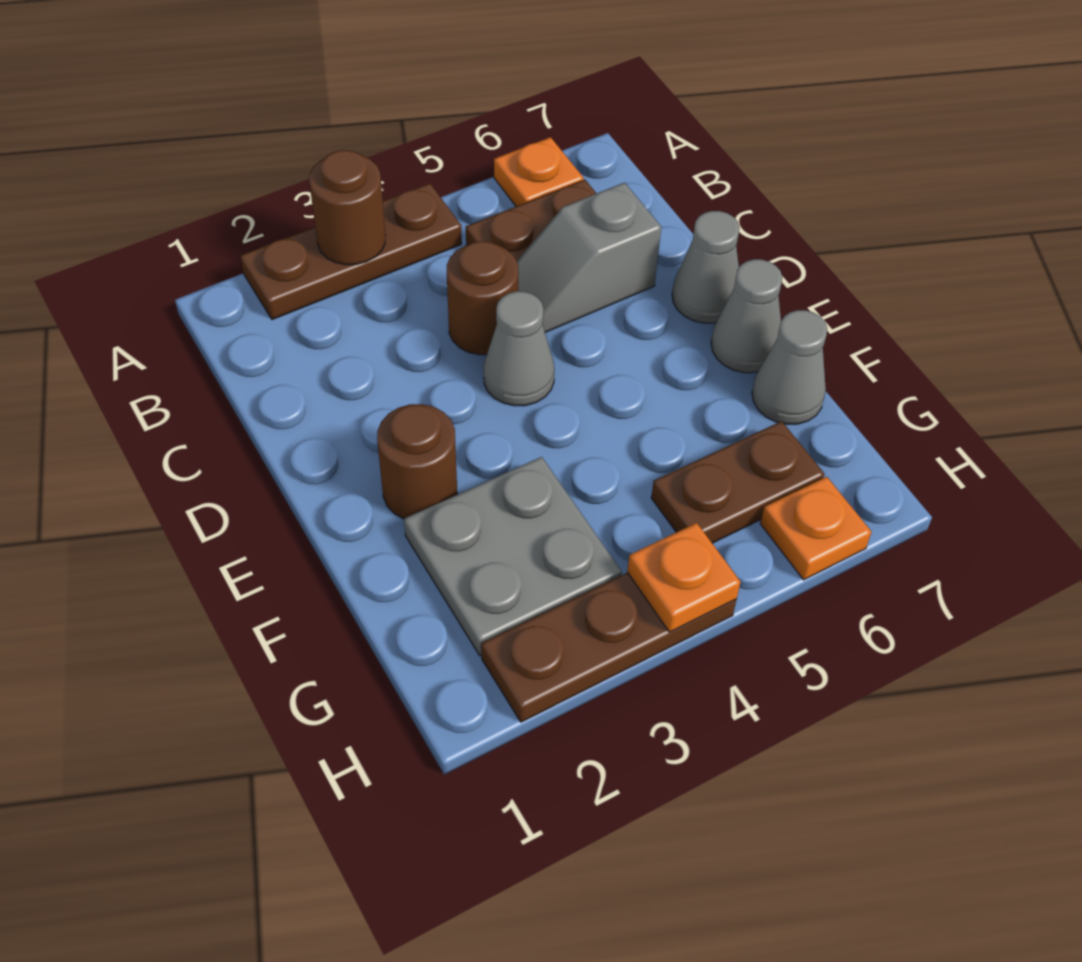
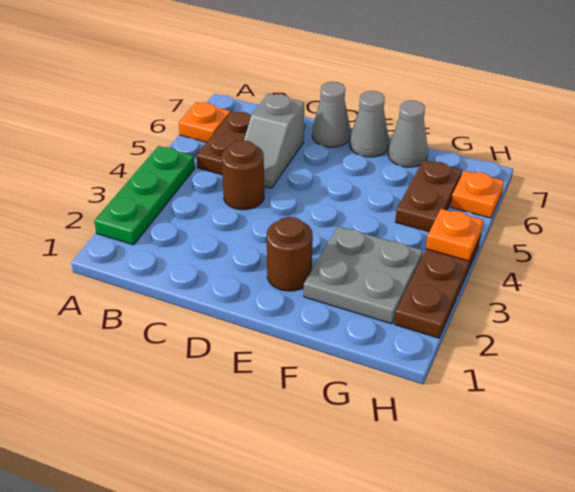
brown 1x3 plate [240,183,462,320] -> green 1x3 plate [94,146,195,245]
brown 1x1 round brick [309,150,385,265] -> none
grey 1x1 cone [484,291,554,406] -> none

